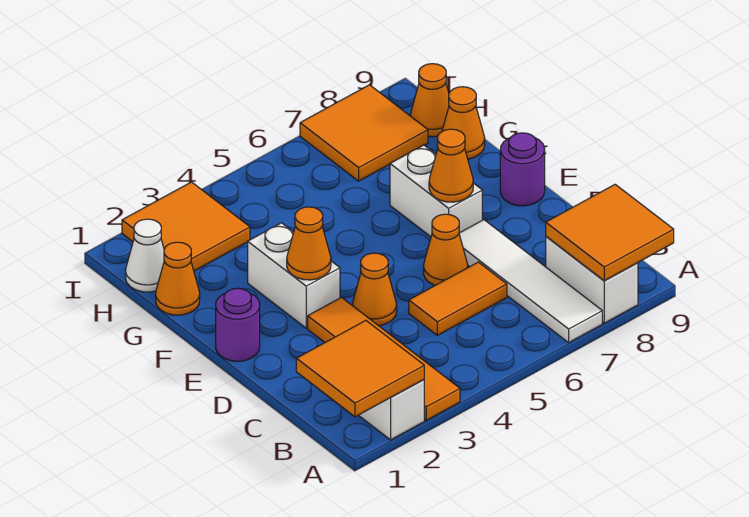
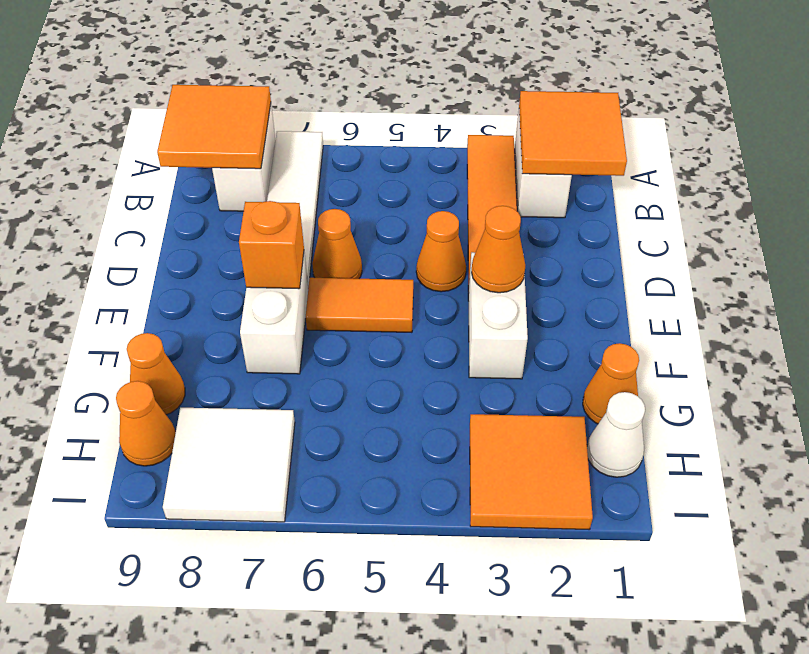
orange 1x2 tile [409,262,507,335] -> orange 1x2 tile moved to [306,278,413,332]
purple 1x1 round brick [216,288,260,361] -> none
orange 1x1 cone [429,129,473,202] -> orange 1x1 brick [239,201,304,289]
purple 1x1 round brick [500,133,545,206] -> none
orange 2x2 tile [300,85,428,181] -> white 2x2 tile [163,408,295,522]

